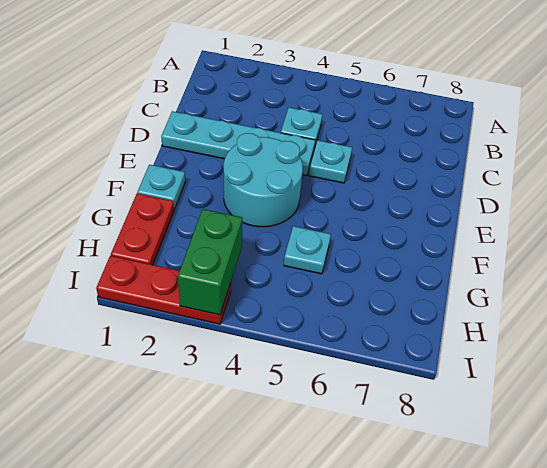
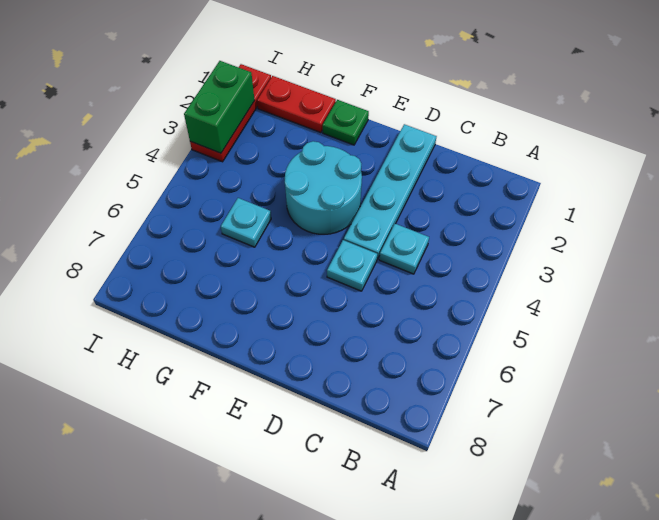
cyan 1x1 plate [137,165,185,209] -> green 1x1 plate [323,100,369,145]
green 1x2 brick [178,209,242,315] -> green 1x2 brick turned to [184,61,255,153]

